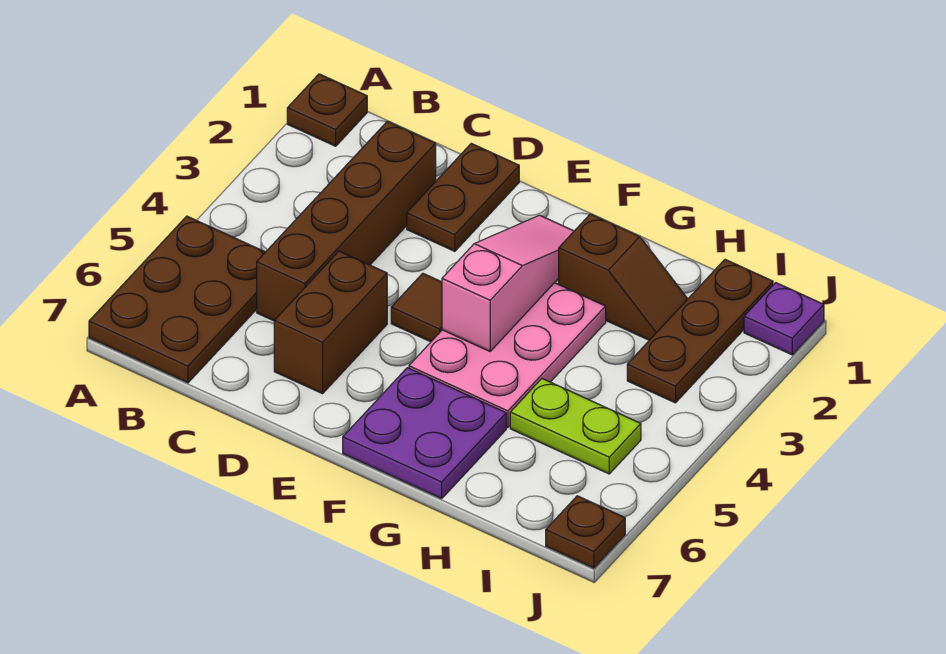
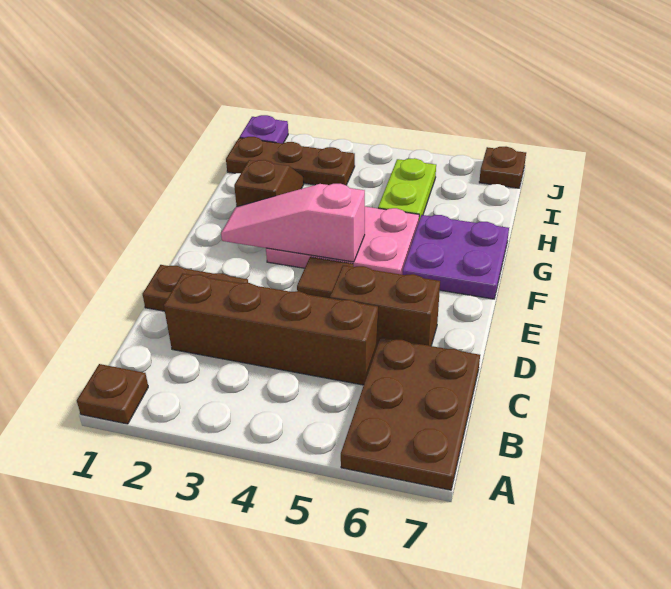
brown 2x3 plate [89,216,265,383] -> brown 2x3 plate turned to [341,337,480,490]

